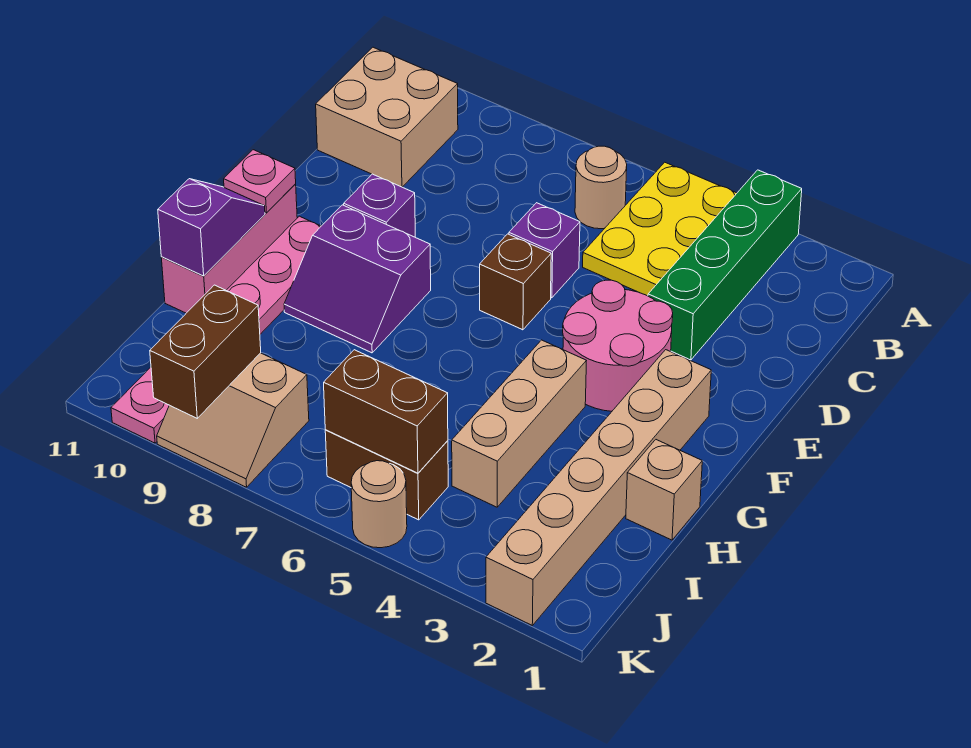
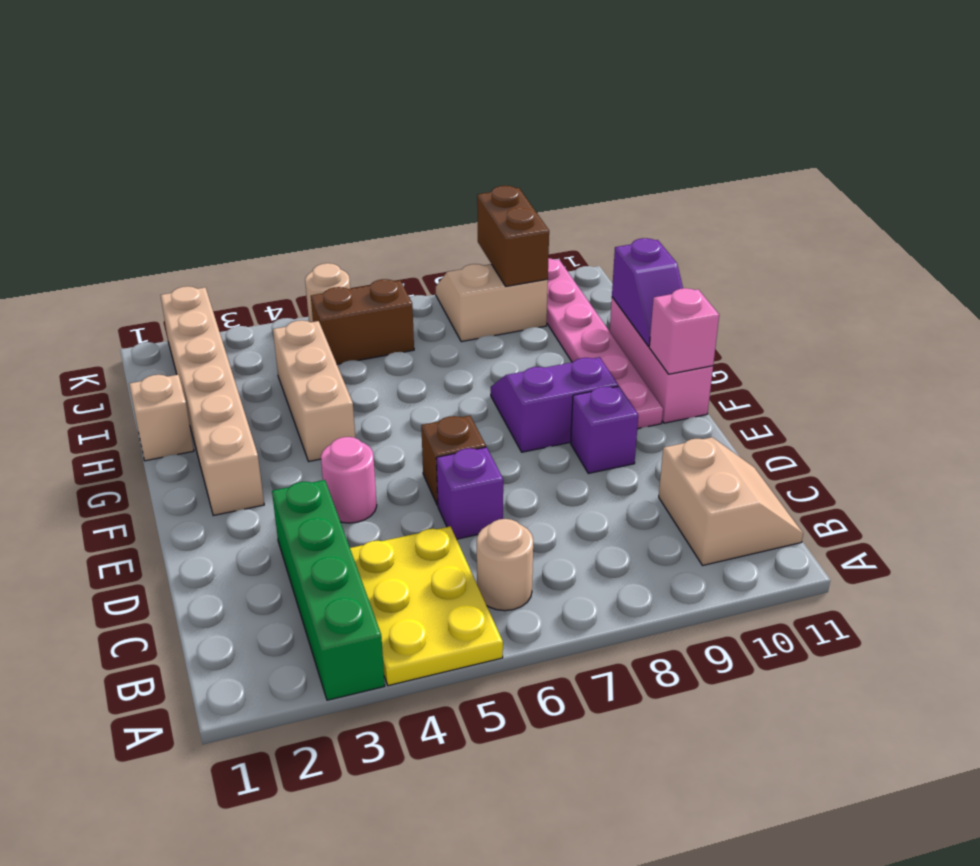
tan 2x2 brick [316,47,458,187] -> tan 2x2 slope [659,437,803,565]
pink 2x2 round brick [563,280,673,411] -> pink 1x1 round brick [321,437,377,523]
pink 1x1 plate [224,150,296,213] -> pink 1x1 brick [649,288,719,374]
brown 1x2 brick [324,350,448,473] -> none

